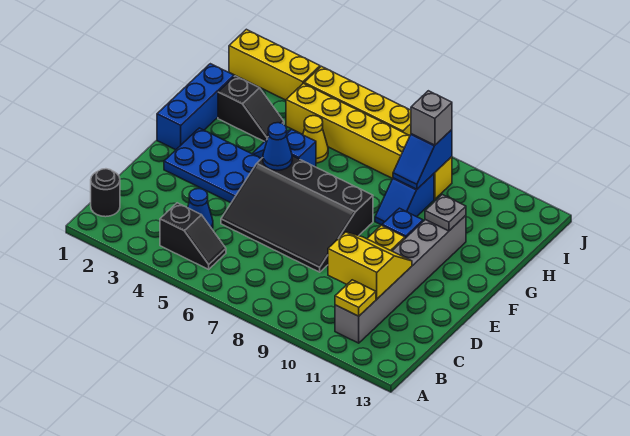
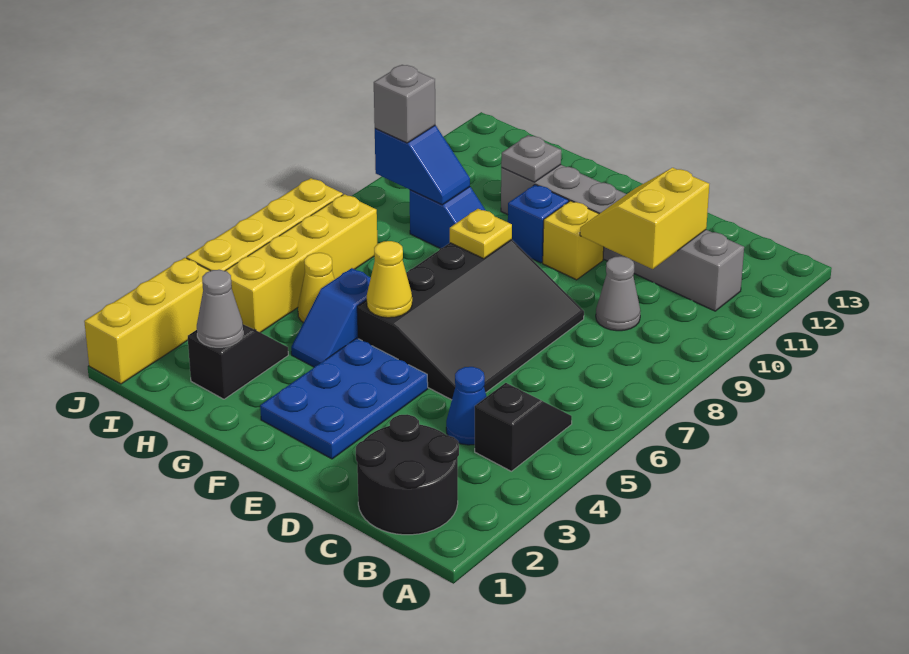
black 1x1 round brick [91,169,120,217] -> black 2x2 round brick [356,414,459,535]
yellow 1x1 plate [335,280,376,316] -> yellow 1x1 plate moved to [450,209,512,259]
none -> grey 1x1 cone [596,256,640,331]
blue 1x3 brick [157,64,234,150] -> none
blue 1x1 cone [263,123,292,170] -> yellow 1x1 cone [367,241,412,318]
none -> grey 1x1 cone [197,270,243,347]
yellow 1x6 brick [286,83,452,199] -> yellow 1x4 brick [225,194,377,333]

